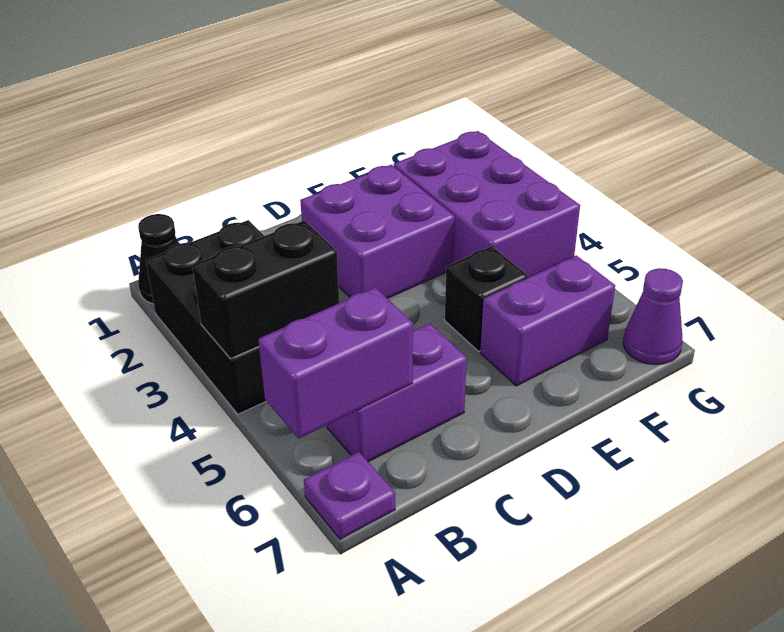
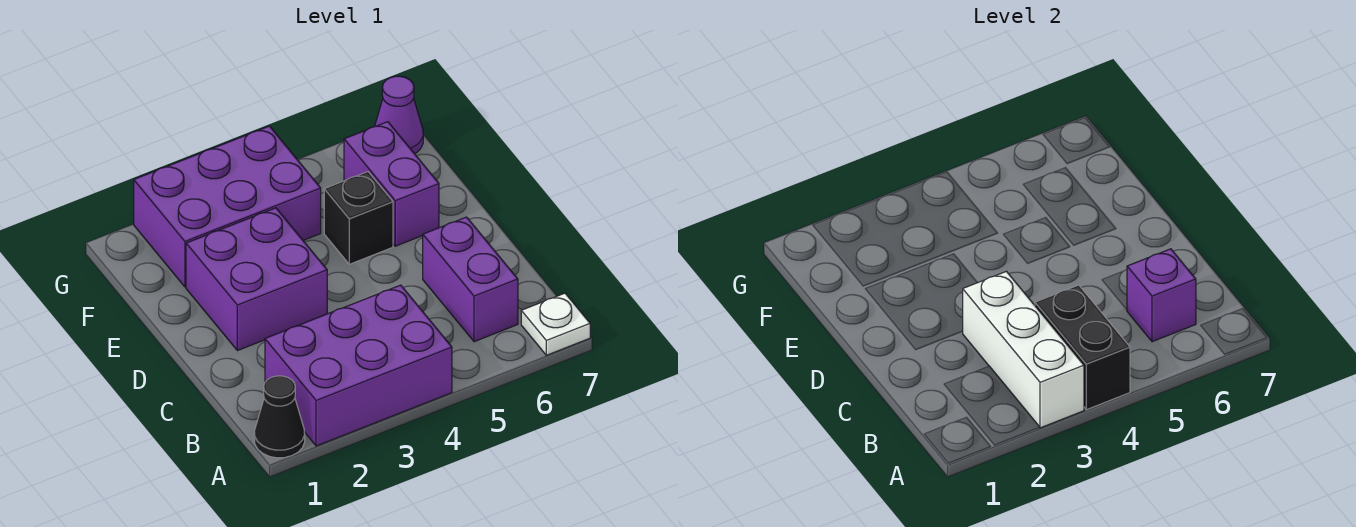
black 2x3 brick [146,220,266,414] -> purple 2x3 brick [265,285,452,446]
none -> white 1x3 brick [963,271,1084,428]
purple 1x2 brick [258,287,413,438] -> purple 1x1 brick [1127,249,1196,342]
purple 1x1 plate [304,452,395,539] -> white 1x1 plate [521,293,590,355]

